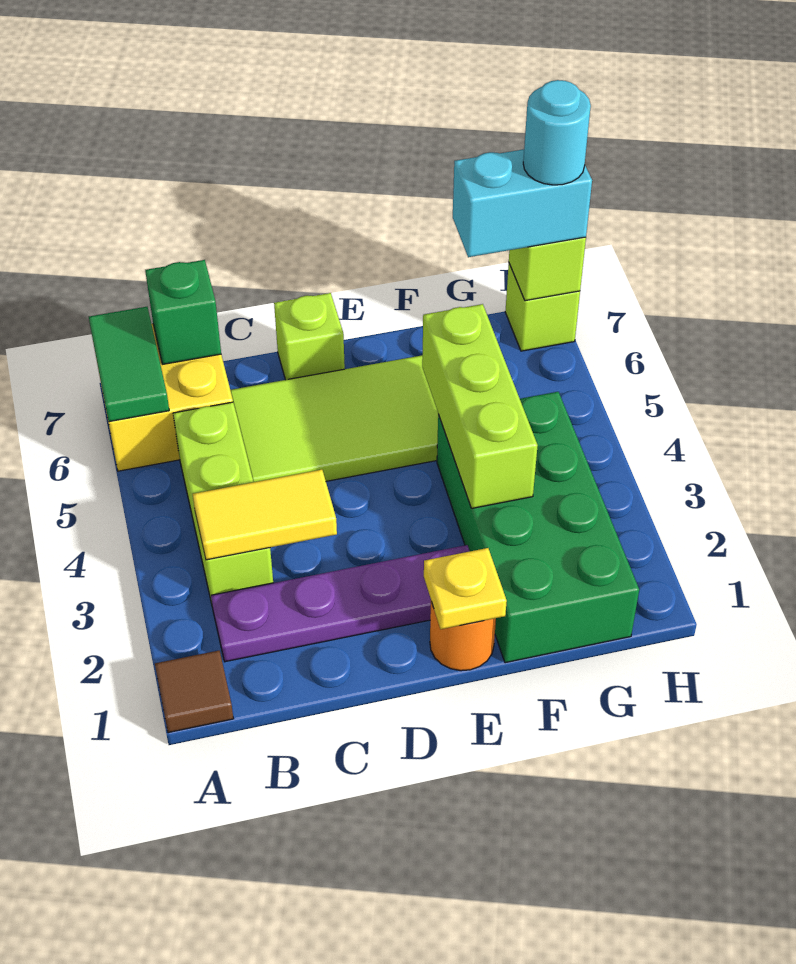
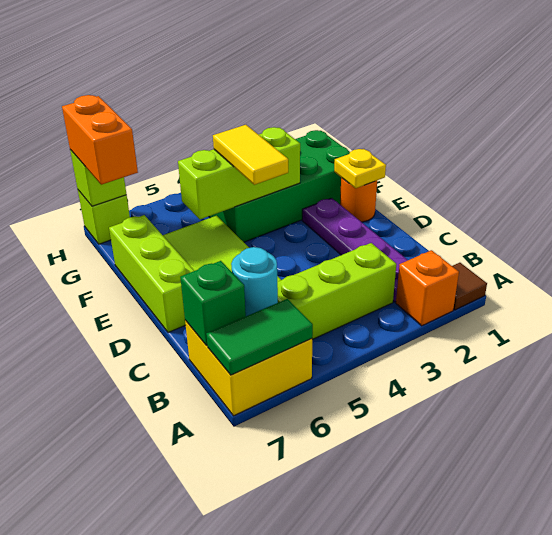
none -> orange 1x1 brick [396,250,459,326]
yellow 1x2 tile [193,470,337,560] -> yellow 1x2 tile moved to [213,125,288,185]
lime 1x1 brick [274,293,345,380] -> lime 1x3 brick [109,215,194,332]
cyan 1x2 brick [453,149,592,257] -> orange 1x2 brick [62,95,138,185]
cyan 1x1 round brick [523,80,591,185] -> cyan 1x1 round brick moved to [231,247,278,316]

